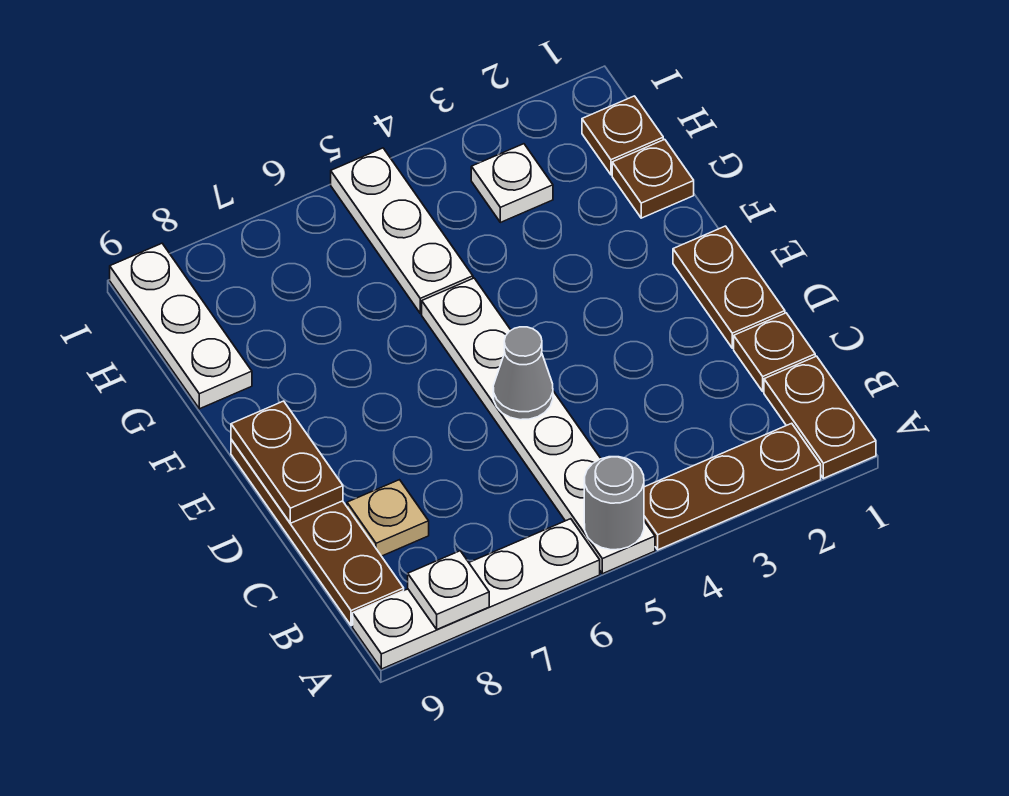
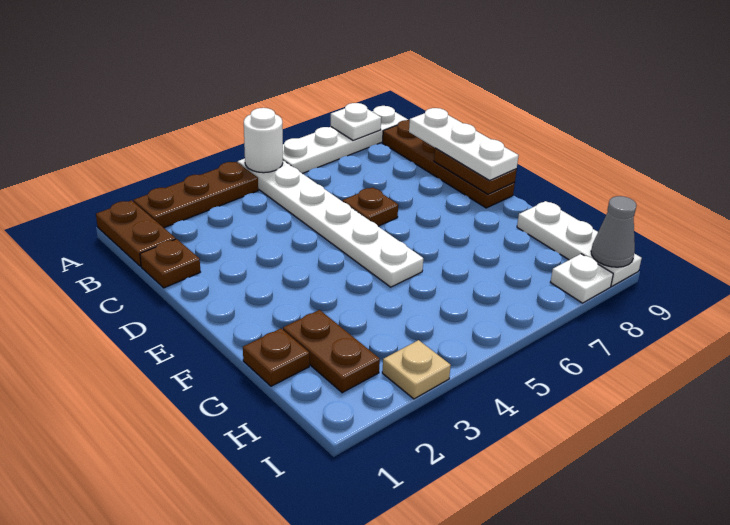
grey 1x1 round brick [584,457,644,550] -> white 1x1 round brick [244,108,283,173]
tan 1x1 plate [347,480,429,556] -> tan 1x1 plate moved to [382,340,451,399]
brown 1x2 plate [673,226,785,348] -> brown 1x2 plate moved to [283,310,380,393]
grey 1x1 cone [493,327,553,420] -> grey 1x1 cone moved to [591,196,637,267]
white 1x3 plate [331,148,473,313] -> white 1x3 plate moved to [409,108,519,180]
brown 1x1 plate [582,96,663,175] -> brown 1x1 plate moved to [343,188,398,226]
white 1x1 plate [471,144,553,222] -> white 1x1 plate moved to [551,254,613,303]

